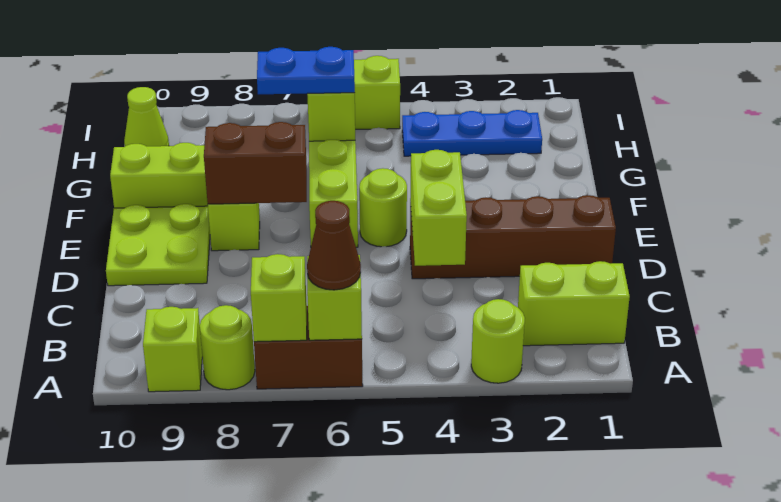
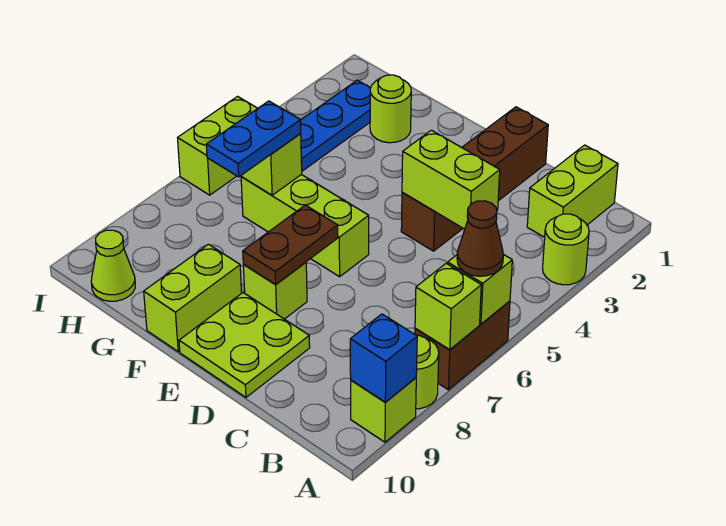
none -> blue 1x1 brick [350,314,417,402]
lime 1x1 round brick [359,168,407,247] -> lime 1x1 round brick moved to [370,75,411,143]
brown 1x2 brick [204,122,307,204] -> brown 1x2 plate [243,205,338,285]

